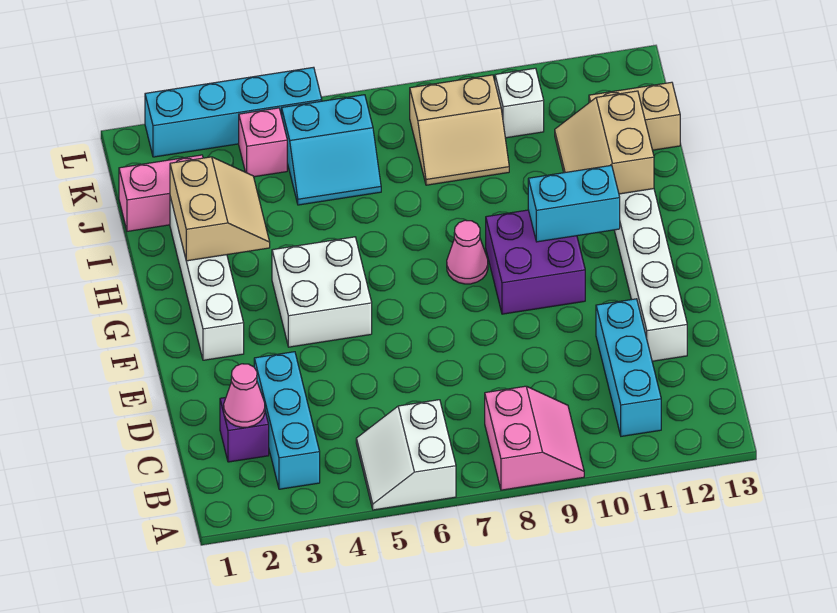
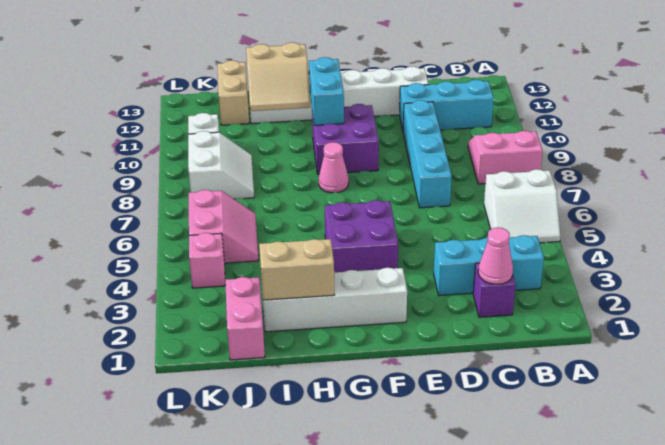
white 2x2 brick [272,237,372,347] -> purple 2x2 brick [325,200,398,272]
cyan 2x2 slope [282,95,381,205] -> pink 2x2 slope [189,190,258,263]
tan 2x2 slope [410,75,509,185] -> white 2x2 slope [188,131,254,199]
cyan 1x4 brick [145,67,322,157] -> cyan 1x4 brick moved to [403,100,452,208]

